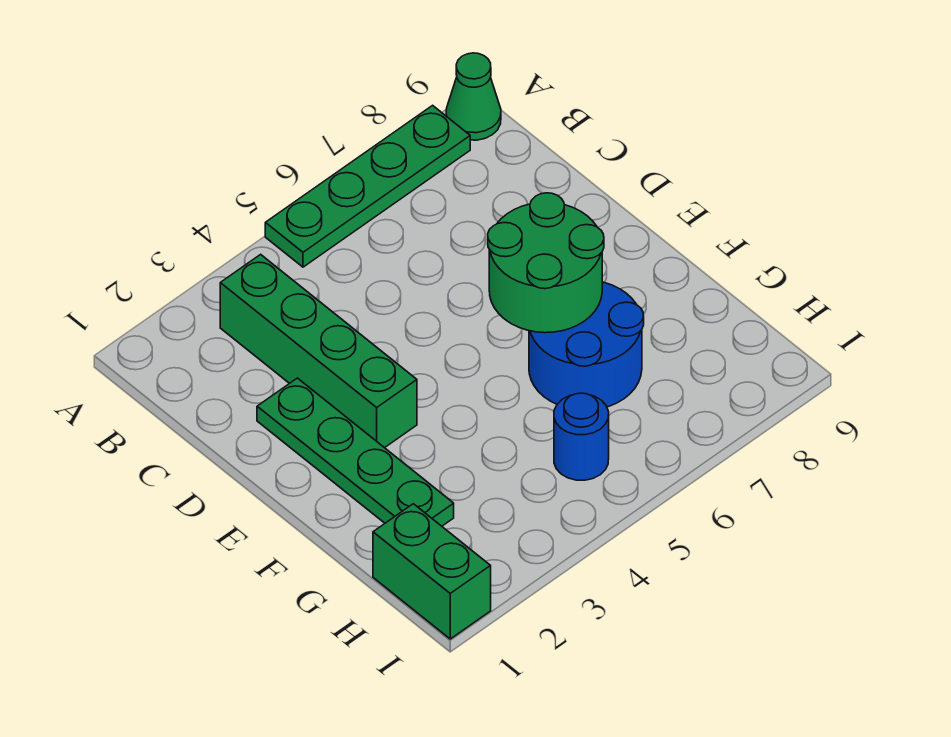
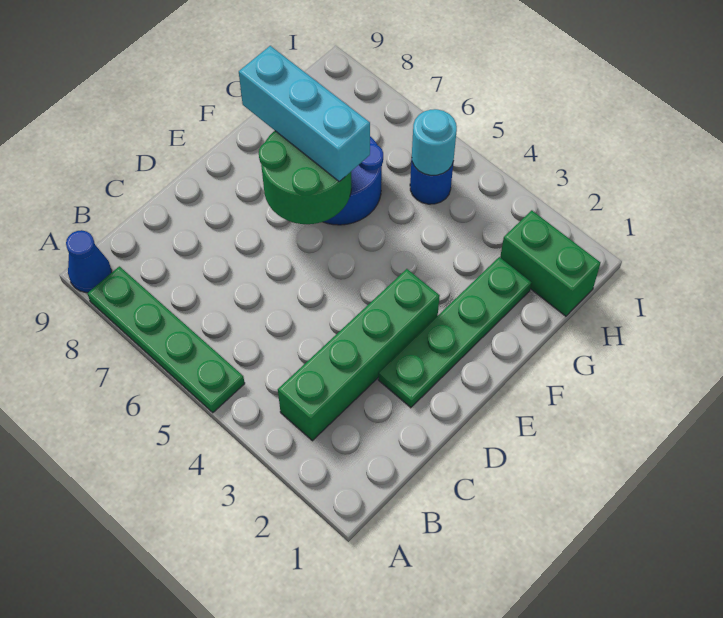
green 1x1 cone [446,53,501,140] -> blue 1x1 cone [66,230,112,293]
none -> cyan 1x3 brick [239,46,370,182]
green 1x2 brick [373,504,491,639] -> green 1x2 brick turned to [500,210,601,316]
none -> cyan 1x1 round brick [412,109,457,175]

